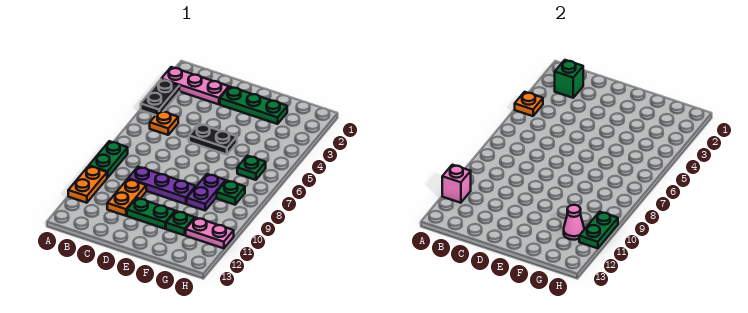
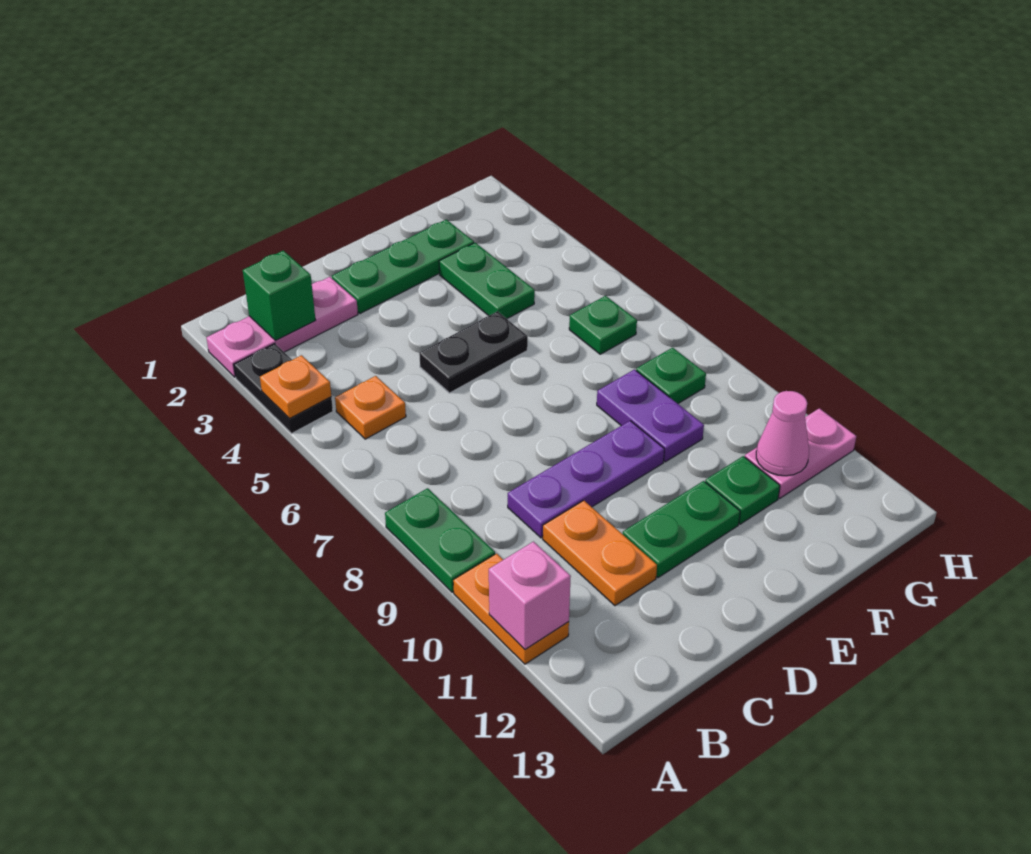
green 1x2 plate [579,212,618,248] -> green 1x2 plate moved to [439,243,535,319]

